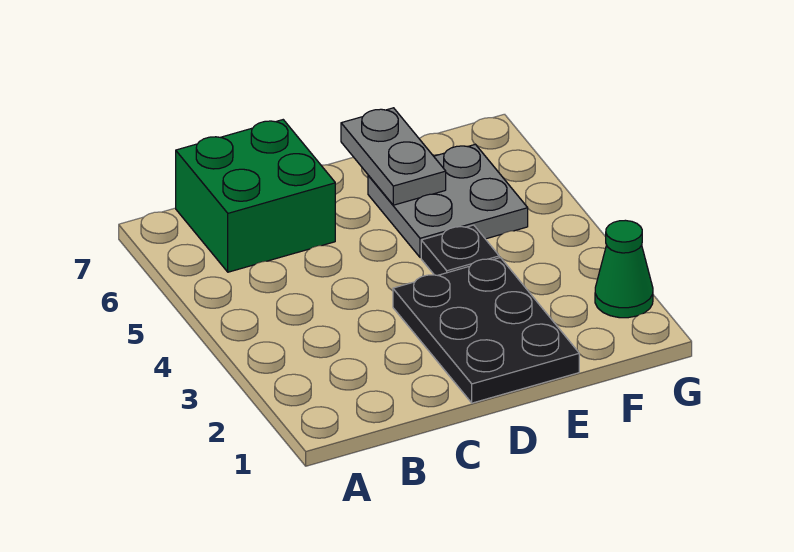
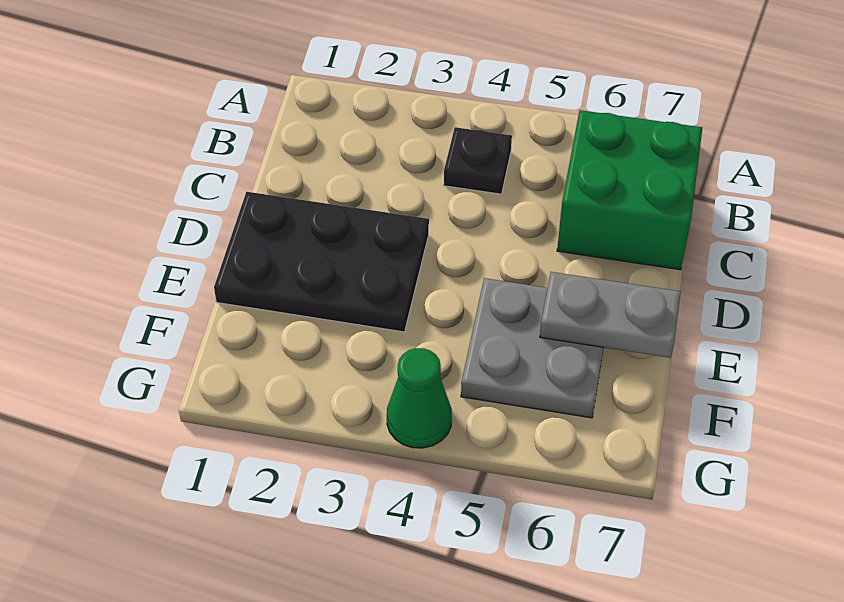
black 1x1 plate [421,225,499,275] -> black 1x1 plate moved to [444,127,512,194]
green 1x1 cone [595,220,653,318] -> green 1x1 cone moved to [387,348,452,448]

